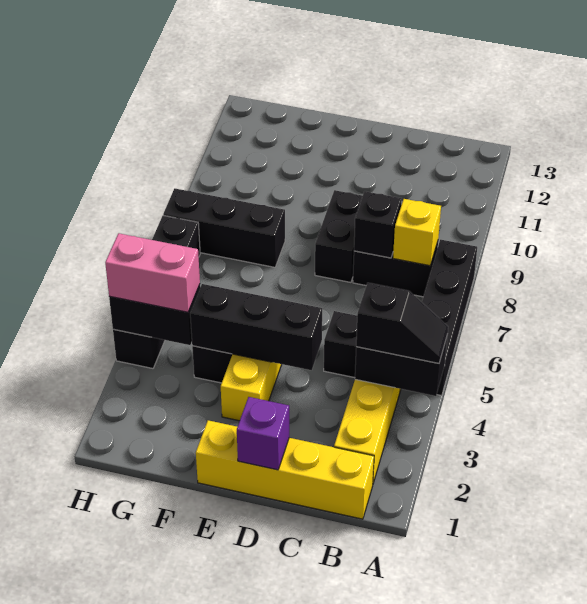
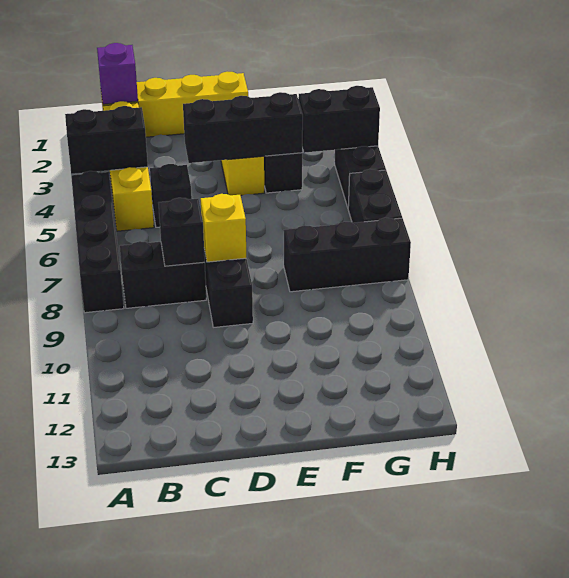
black 1x2 slope [356,283,448,363] -> none
yellow 1x1 brick [393,199,441,266] -> yellow 1x1 brick moved to [201,194,246,262]
purple 1x1 brick [237,397,289,470] -> purple 1x1 brick moved to [97,43,138,104]
pink 1x2 brick [105,233,200,312] -> none

